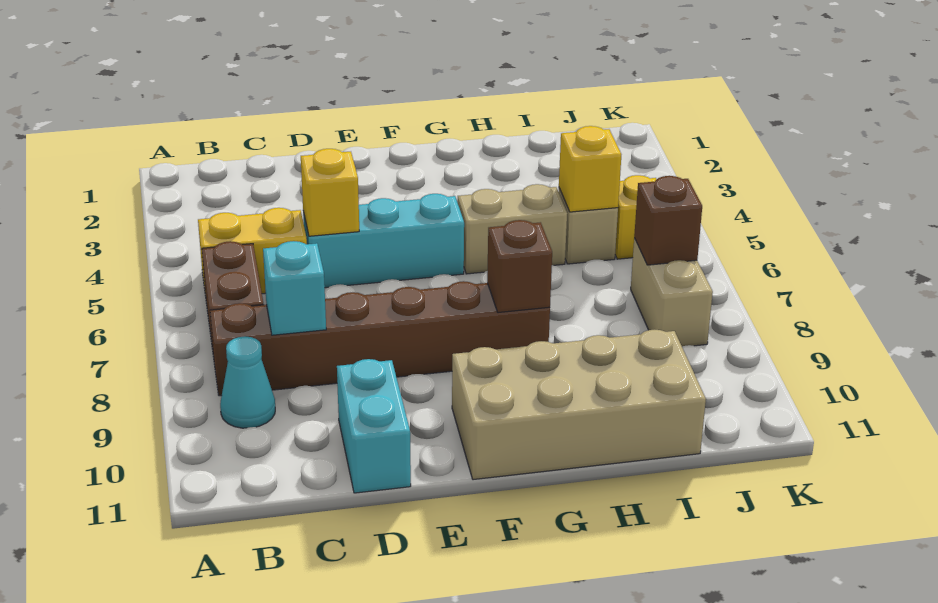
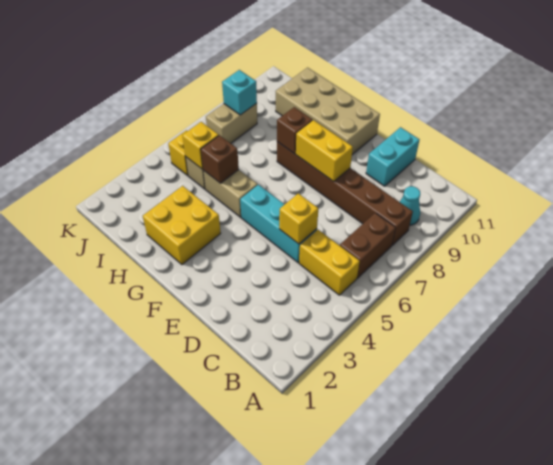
cyan 1x1 brick [263,241,326,335] -> cyan 1x1 brick moved to [222,70,257,115]
none -> yellow 1x2 brick [296,120,353,181]
none -> yellow 2x2 brick [143,186,221,265]
brown 1x1 brick [634,176,702,265] -> brown 1x1 brick moved to [201,135,239,183]

